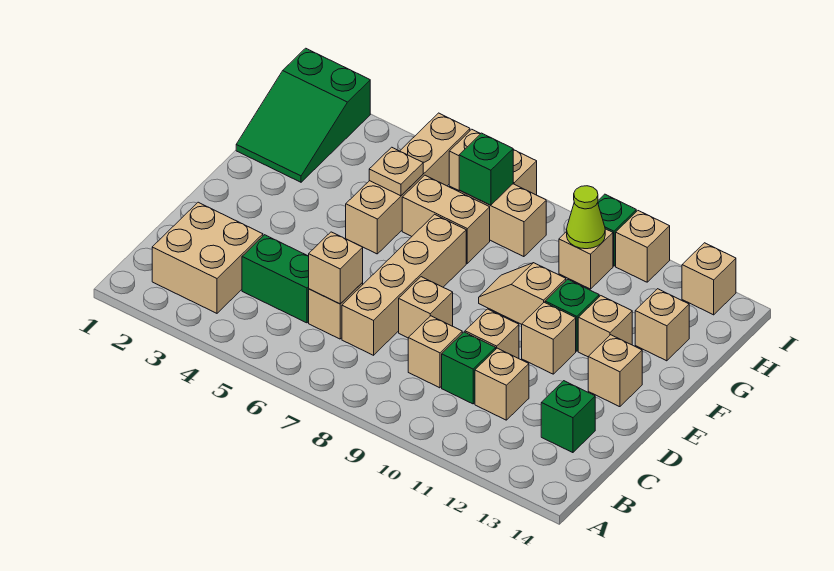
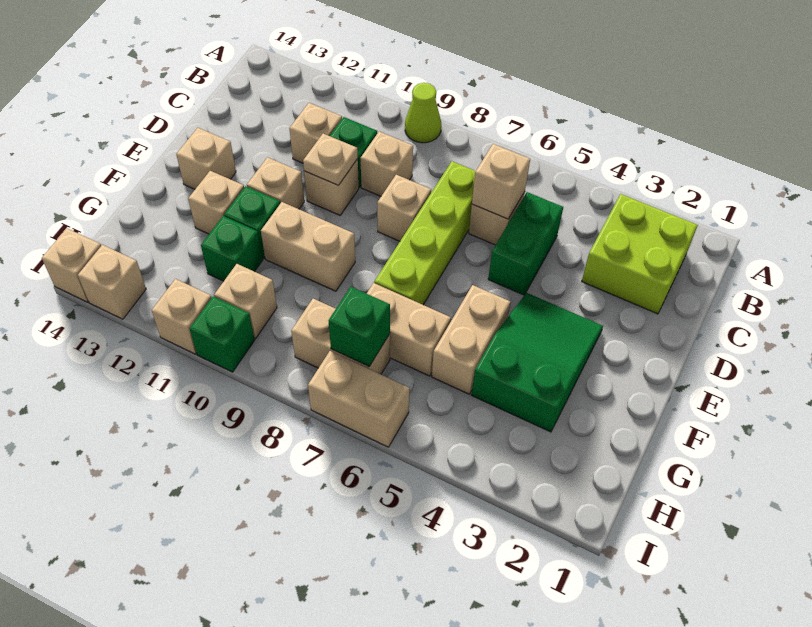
tan 2x2 brick [152,202,263,313] -> lime 2x2 brick [582,194,698,314]
green 1x2 brick [242,235,309,323] -> green 1x2 brick turned to [488,192,563,295]
tan 1x4 brick [342,214,466,355] -> lime 1x4 brick [374,161,476,305]
green 1x1 brick [541,381,595,453] -> green 1x1 brick moved to [201,216,263,281]
tan 1x4 brick [346,113,470,254] -> tan 1x2 brick [432,285,510,394]
tan 1x2 slope [479,263,566,324] -> tan 1x2 brick [261,202,355,291]
green 2x3 slope [236,48,370,182] -> green 2x3 slope moved to [472,293,603,432]
tan 1x1 plate [369,147,423,196] -> tan 1x1 plate moved to [303,134,358,185]
tan 1x1 brick [635,289,689,361] -> tan 1x1 brick moved to [42,228,101,302]
lime 1x1 cone [567,186,605,249] -> lime 1x1 cone moved to [405,83,441,143]

